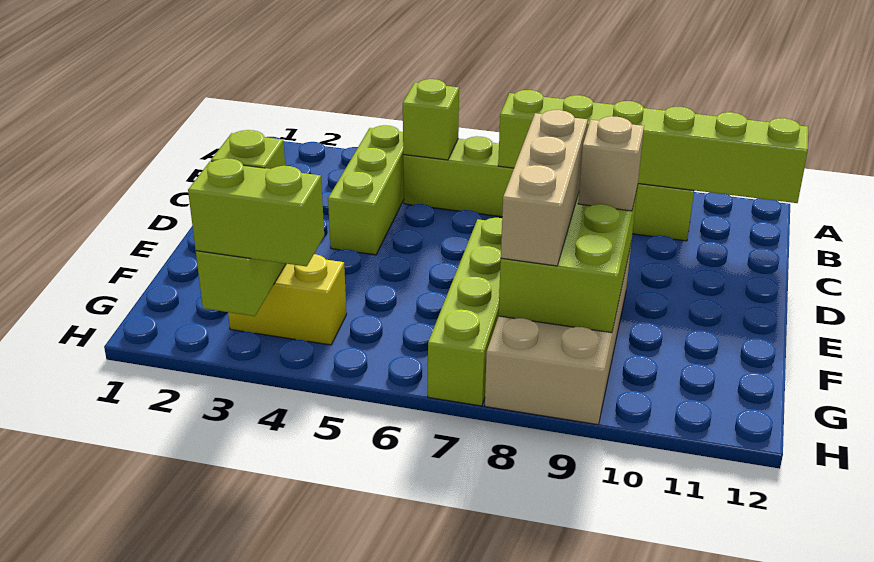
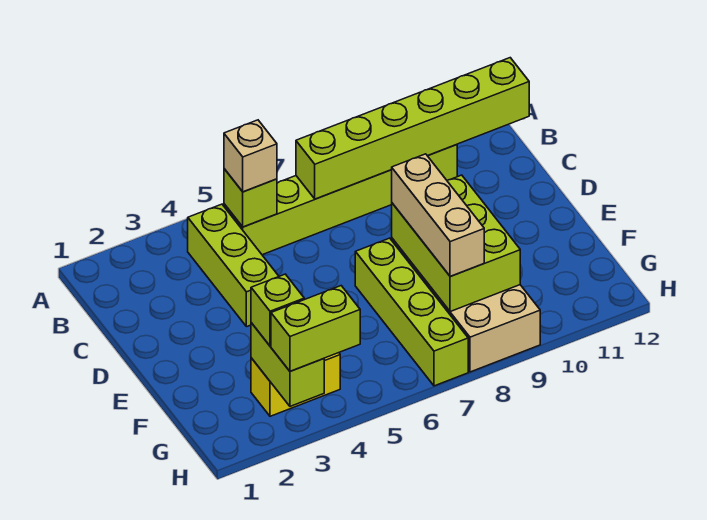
tan 1x1 brick [578,116,644,211] -> tan 1x1 brick moved to [224,120,277,192]

